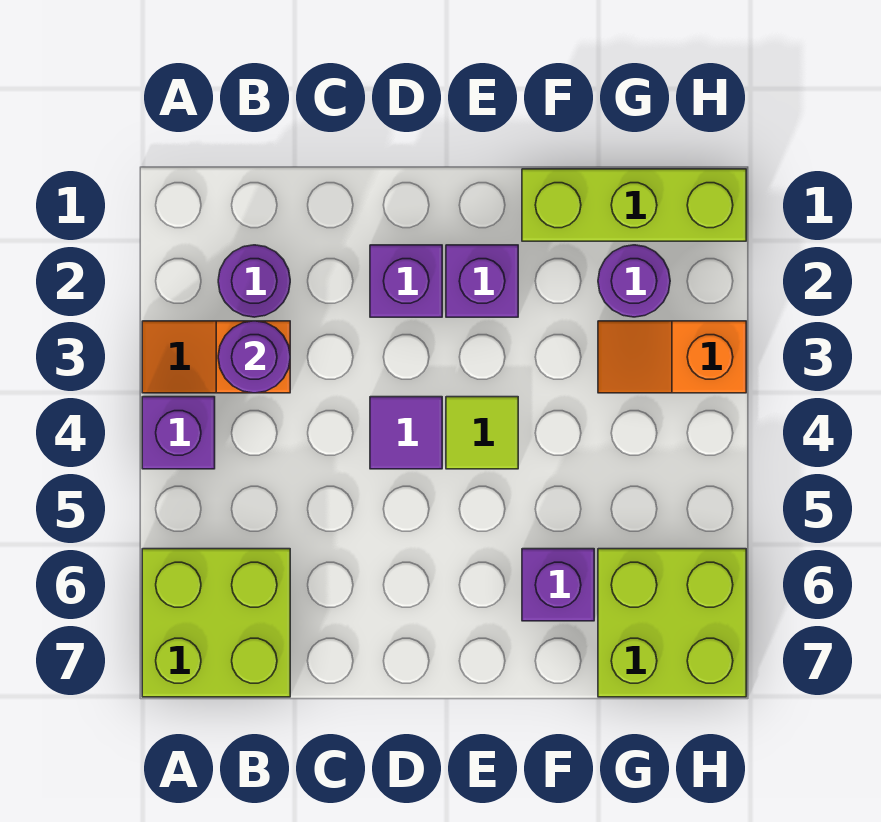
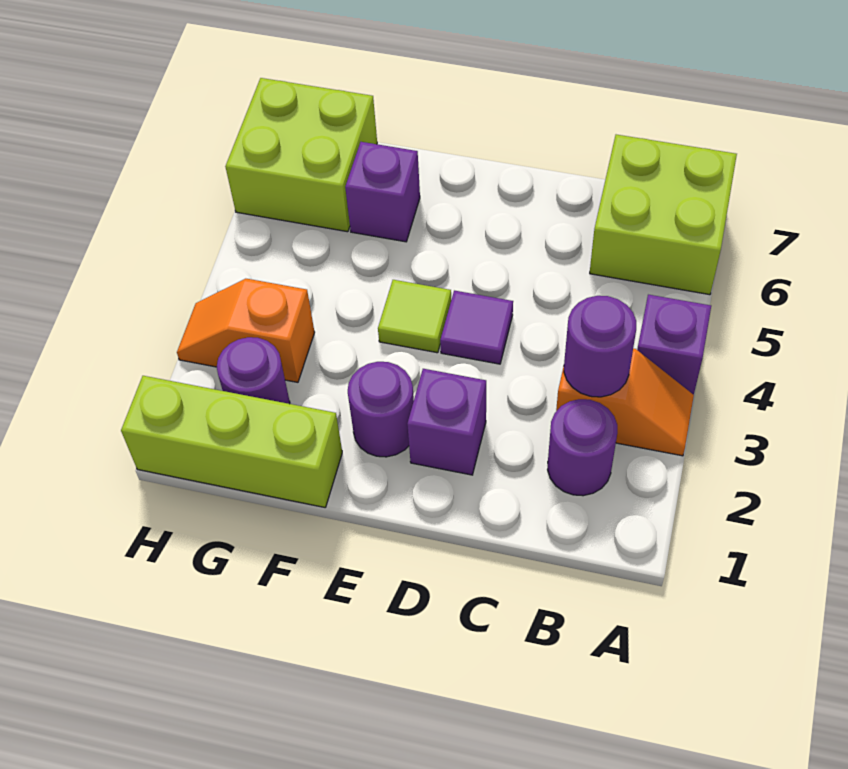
purple 1x1 brick [446,245,518,317] -> purple 1x1 round brick [348,362,414,457]
orange 1x2 slope [598,321,746,393] -> orange 1x2 slope turned to [177,279,315,382]

